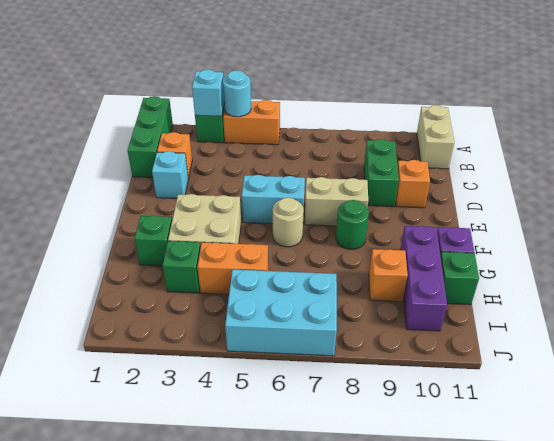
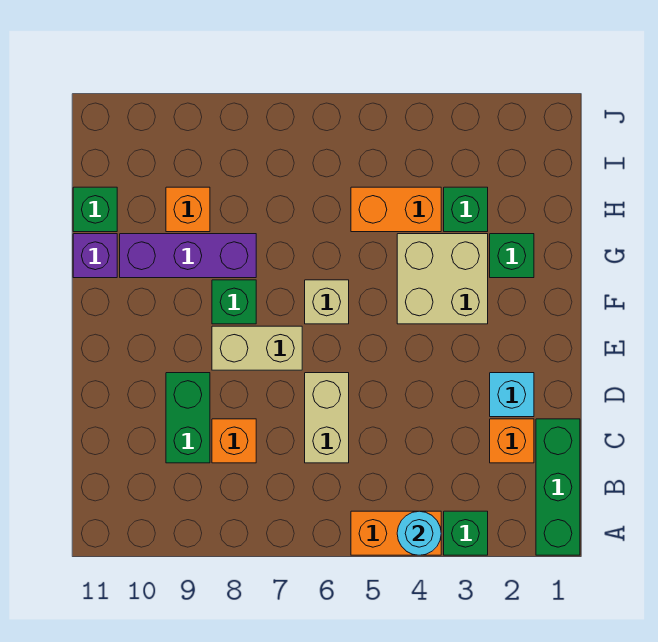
cyan 1x1 brick [192,70,224,116] -> none
tan 1x2 brick [417,105,454,169] -> tan 1x2 brick moved to [305,373,349,463]
orange 1x1 brick [395,160,430,208] -> orange 1x1 brick moved to [212,419,256,463]
cyan 1x2 brick [242,175,305,224] -> none
tan 1x1 round brick [273,198,304,247] -> tan 1x1 brick [305,280,349,324]
green 1x1 round brick [336,200,369,249] -> green 1x1 brick [212,280,256,324]
purple 1x3 brick [400,226,447,331] -> purple 1x3 brick turned to [120,234,256,278]
cyan 2x3 brick [225,270,337,356] -> none

